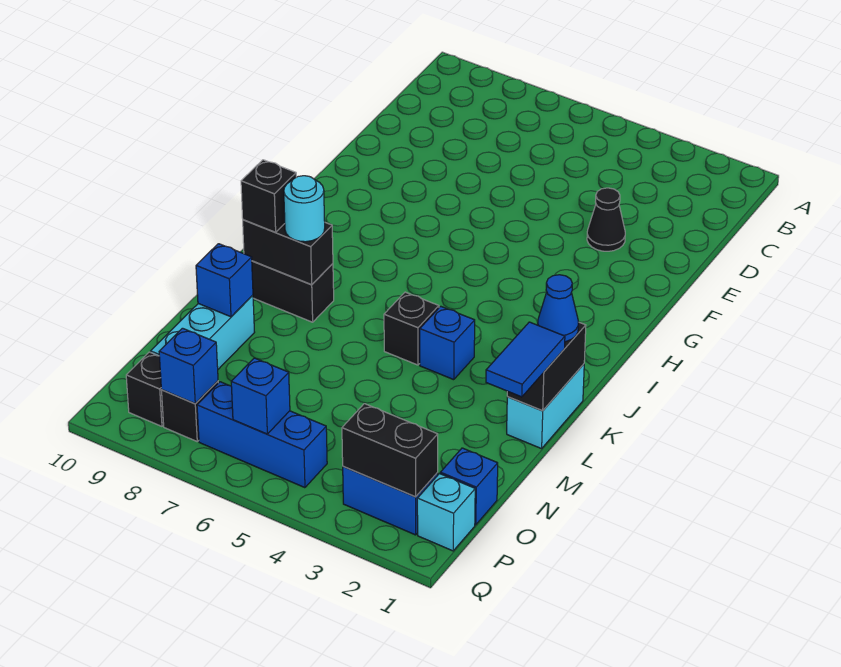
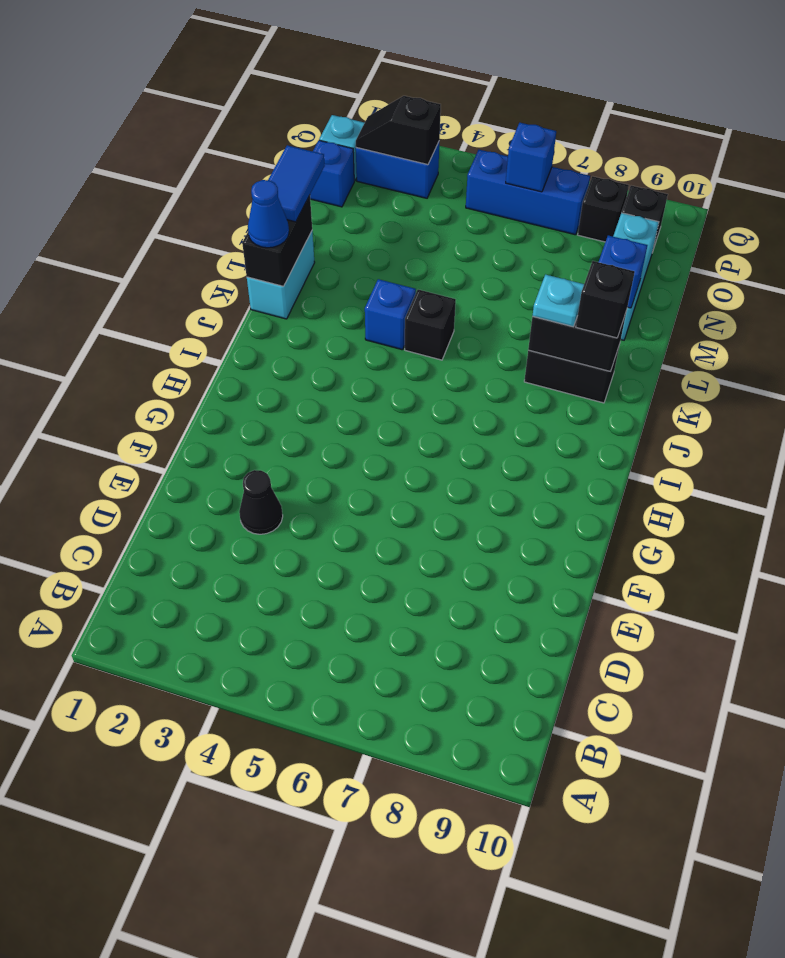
cyan 1x1 round brick [284,176,325,242] -> cyan 1x1 plate [533,275,584,327]
black 1x2 brick [342,404,438,497] -> black 1x2 slope [356,96,441,165]
blue 1x1 brick [159,328,218,404] -> none

